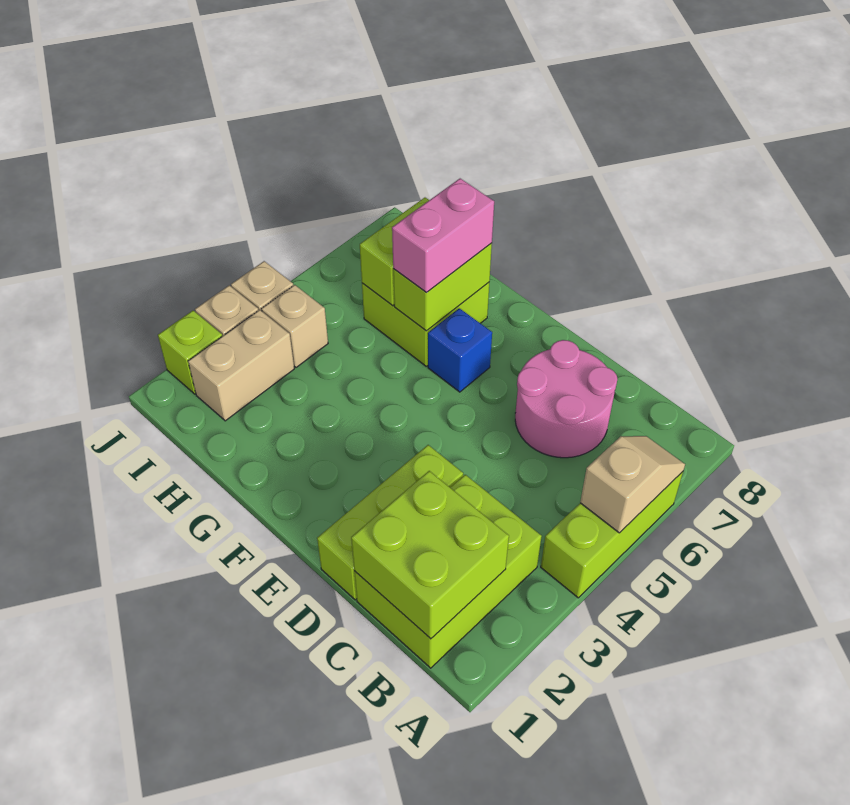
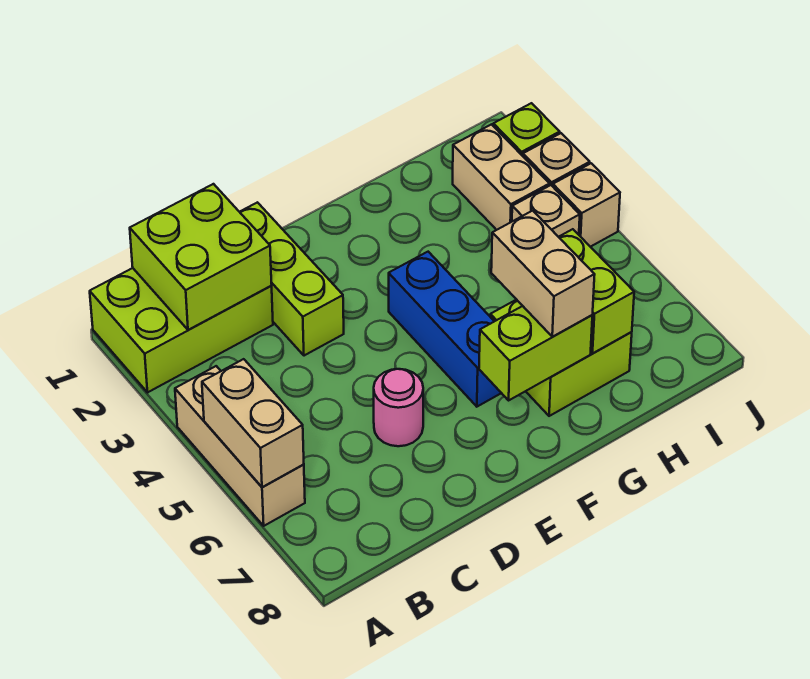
lime 1x3 brick [541,472,683,598] -> tan 1x3 brick [175,366,305,526]
tan 1x2 slope [580,436,685,533] -> tan 1x2 brick [202,359,304,487]
lime 2x3 brick [354,475,542,668] -> lime 2x3 brick turned to [90,268,273,392]
pink 2x2 round brick [515,340,617,458] -> pink 1x1 round brick [374,369,423,446]
blue 1x1 brick [428,308,492,392] -> blue 1x3 brick [389,252,501,407]
lime 1x2 brick [393,243,492,331] -> lime 1x2 brick turned to [479,306,592,400]
pink 1x2 brick [392,179,494,292] -> tan 1x2 brick [491,211,595,337]

